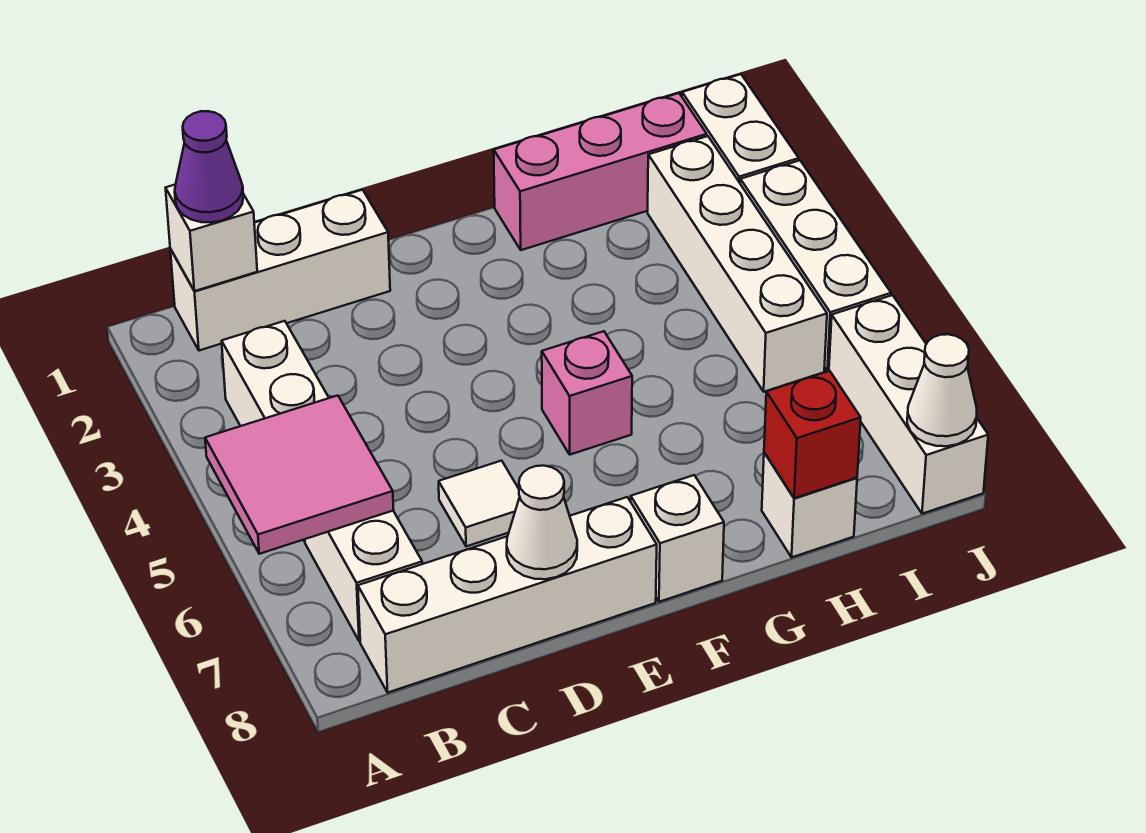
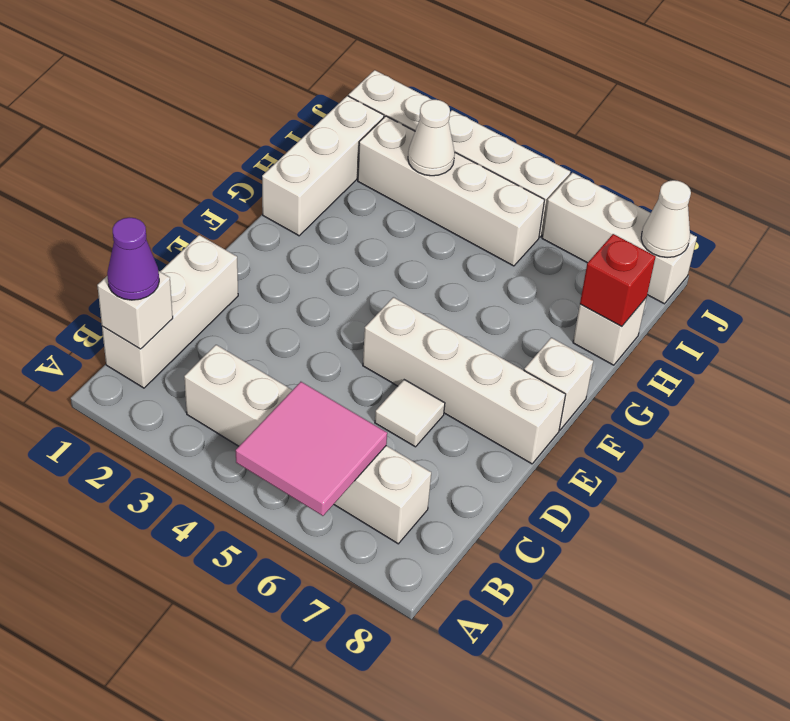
white 1x4 brick [358,497,657,692] -> white 1x4 brick turned to [363,297,566,464]
white 1x1 cone [507,466,577,579] -> white 1x1 cone moved to [408,100,455,176]
pink 1x1 brick [542,331,632,455] -> none
pink 1x3 brick [494,93,707,250] -> white 1x3 brick [262,96,384,236]

